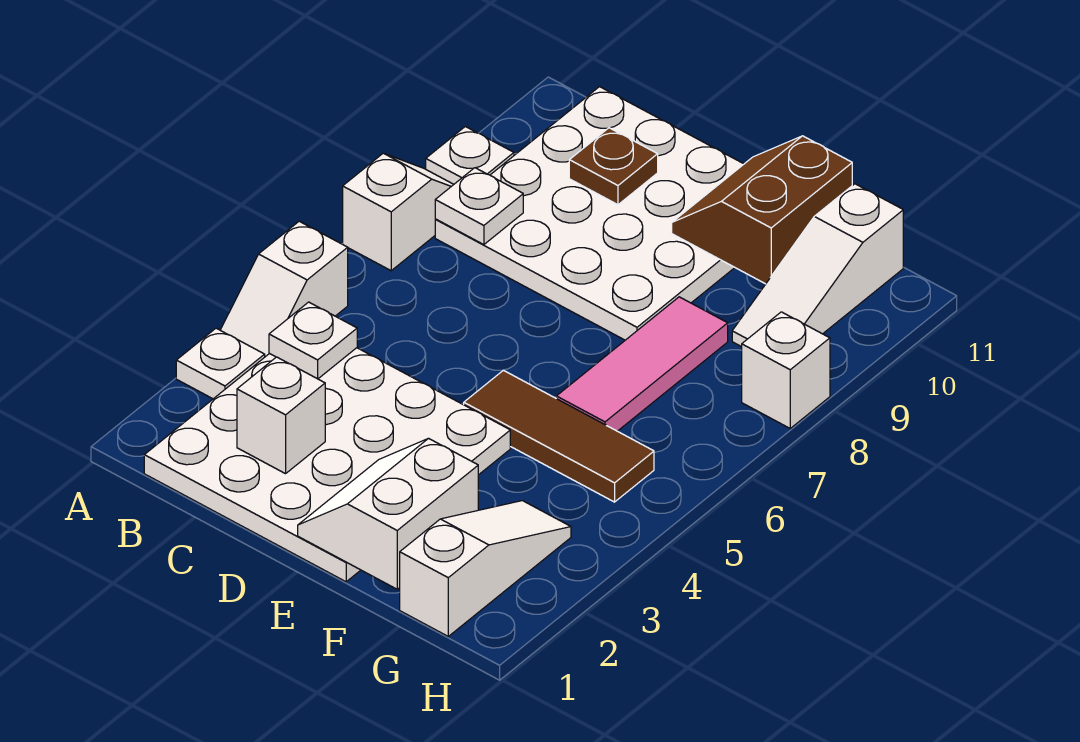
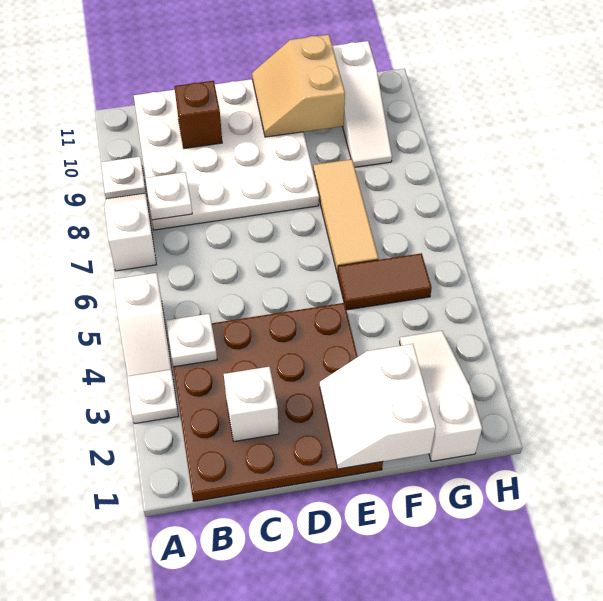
white 4x4 plate [144,348,510,582] -> brown 4x4 plate [173,303,383,501]
brown 1x1 plate [569,128,658,205] -> brown 1x1 brick [174,81,222,149]
brown 1x3 tile [464,370,654,502] -> brown 1x2 tile [338,253,432,310]
brown 2x2 slope [672,136,852,284] -> tan 2x2 slope [252,35,345,137]
pink 1x3 tile [556,297,728,431] -> tan 1x3 tile [313,159,379,274]
white 1x1 brick [742,312,830,428] -> none

